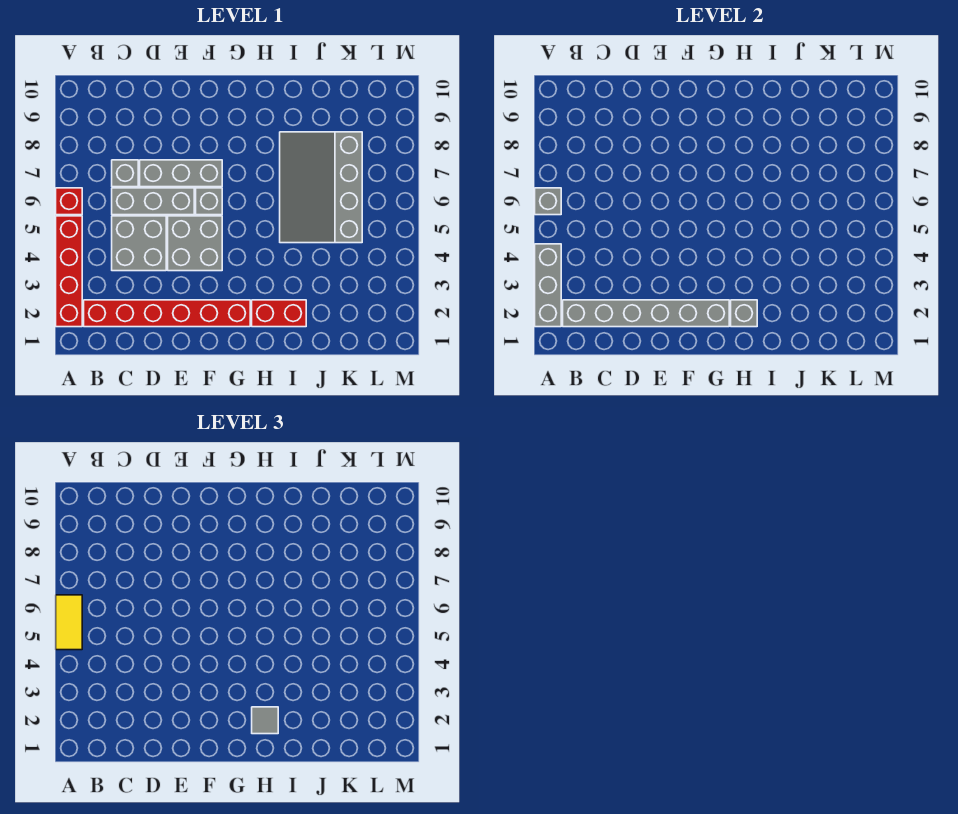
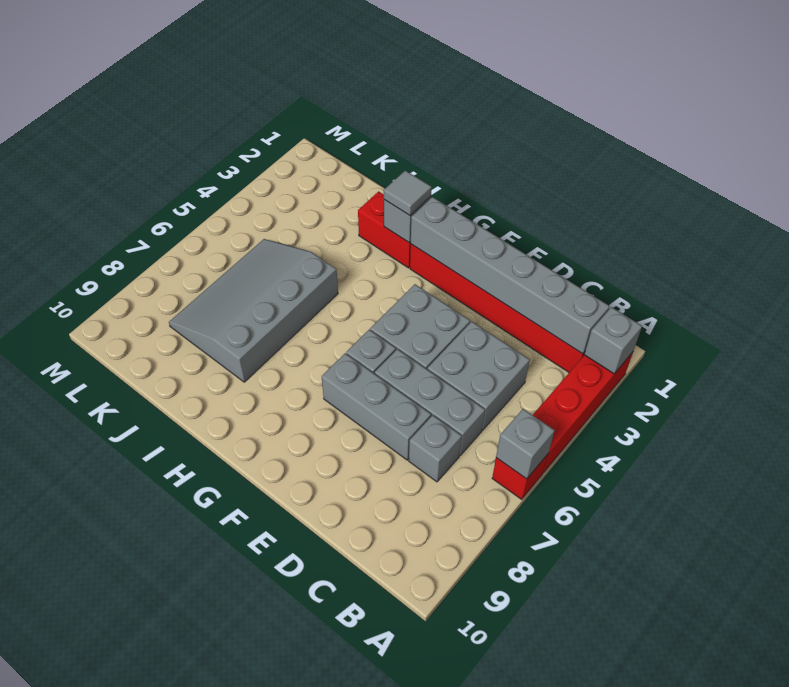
grey 1x3 brick [535,244,561,327] -> grey 1x1 brick [584,307,642,374]
yellow 1x2 tile [56,595,82,650] -> none
grey 3x4 slope [280,132,362,243] -> grey 3x4 slope turned to [169,239,338,382]

